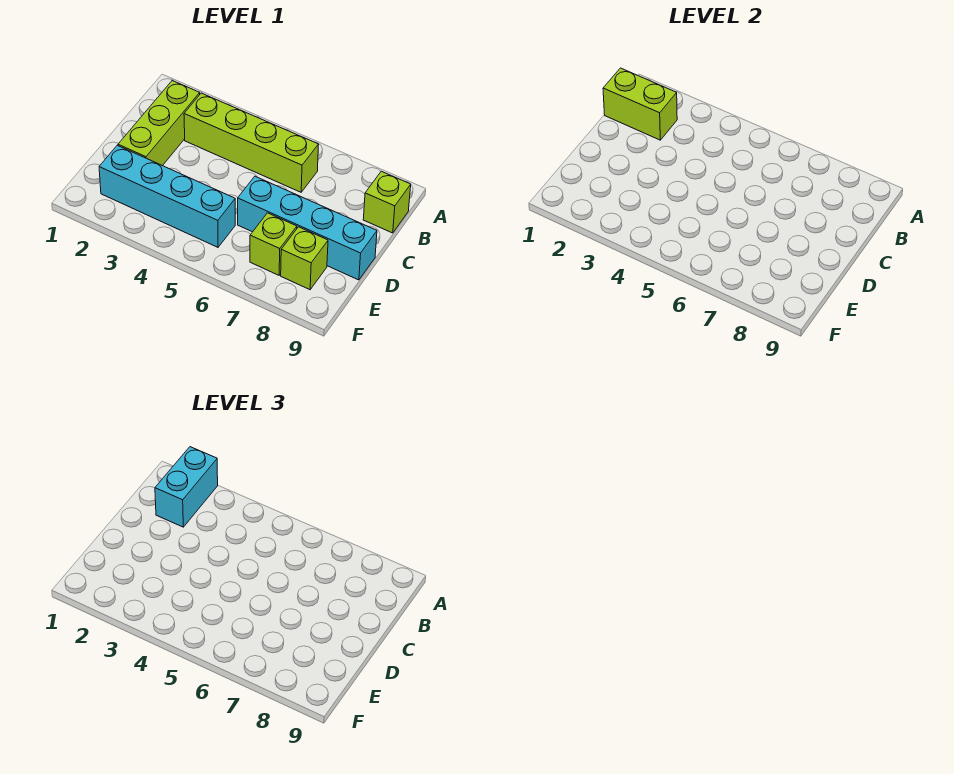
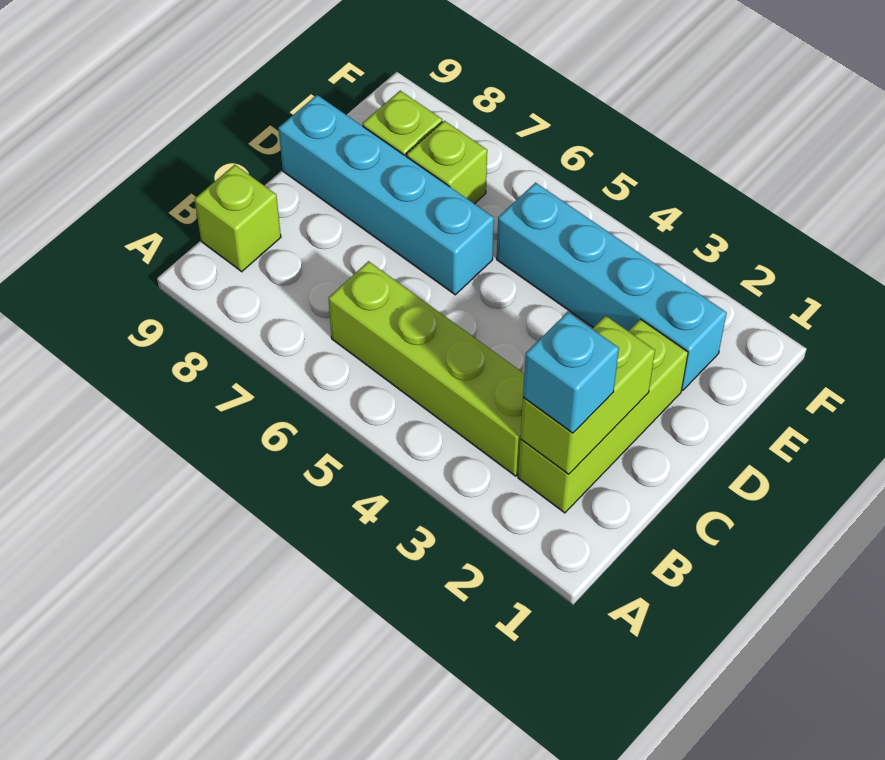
cyan 1x2 brick [155,447,218,527] -> cyan 1x1 brick [523,312,619,433]
lime 1x2 brick [603,68,677,140] -> lime 1x2 brick turned to [520,316,655,474]

